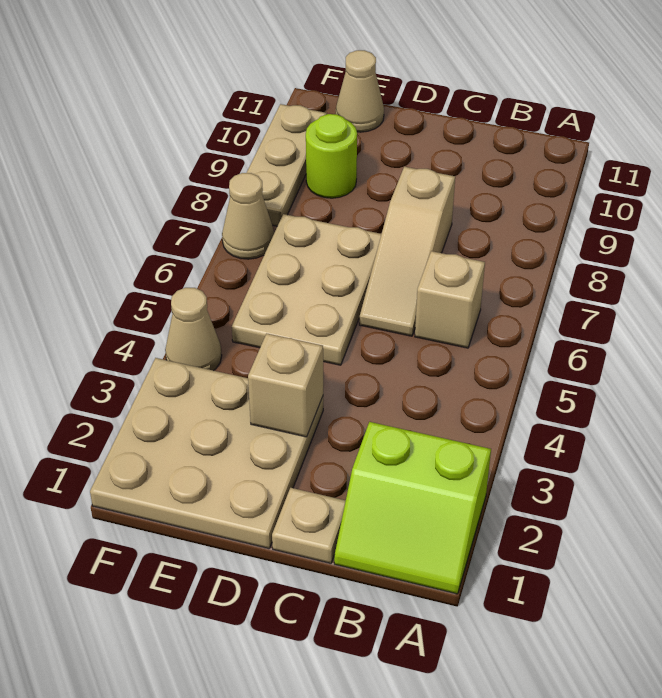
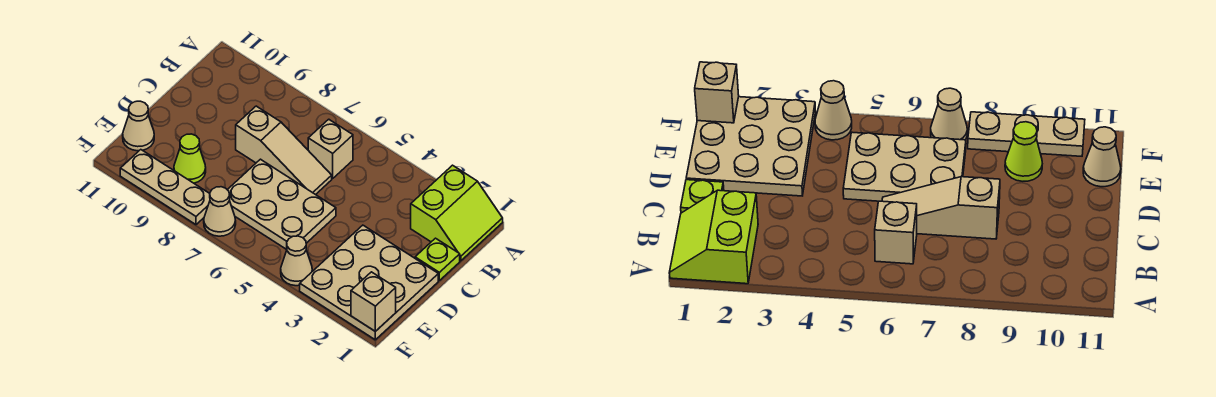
tan 1x1 plate [272,488,346,563] -> lime 1x1 plate [415,238,460,280]
tan 1x1 brick [248,334,323,437] -> tan 1x1 brick moved to [351,272,396,331]
lime 1x1 round brick [306,114,357,198] -> lime 1x1 cone [174,134,206,183]

